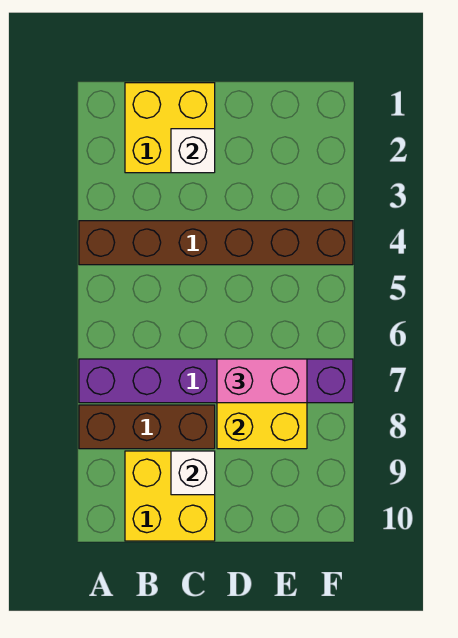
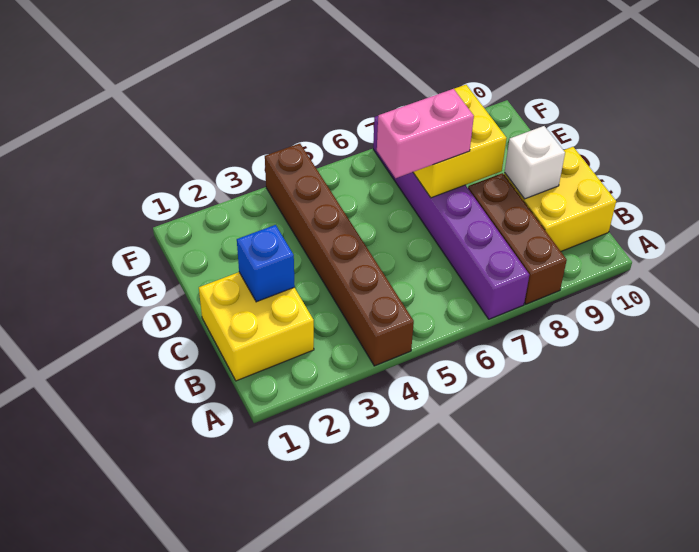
white 1x1 brick [171,129,215,173] -> blue 1x1 brick [237,225,295,302]
pink 1x2 brick [217,359,307,403] -> pink 1x2 brick turned to [377,89,474,178]

